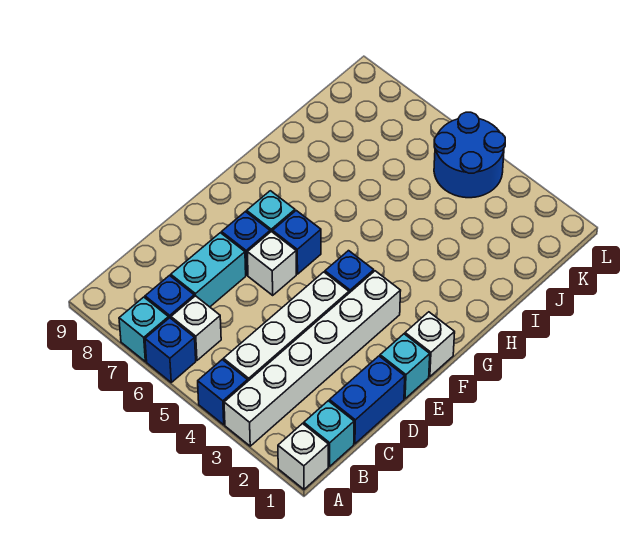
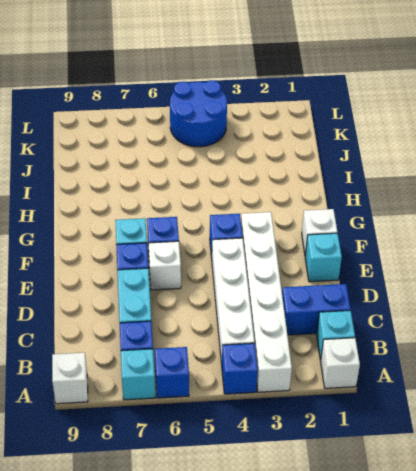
white 1x1 brick [171,296,221,360] -> white 1x1 brick moved to [52,353,88,404]
blue 1x2 brick [329,356,405,444] -> blue 1x2 brick turned to [282,284,351,335]

